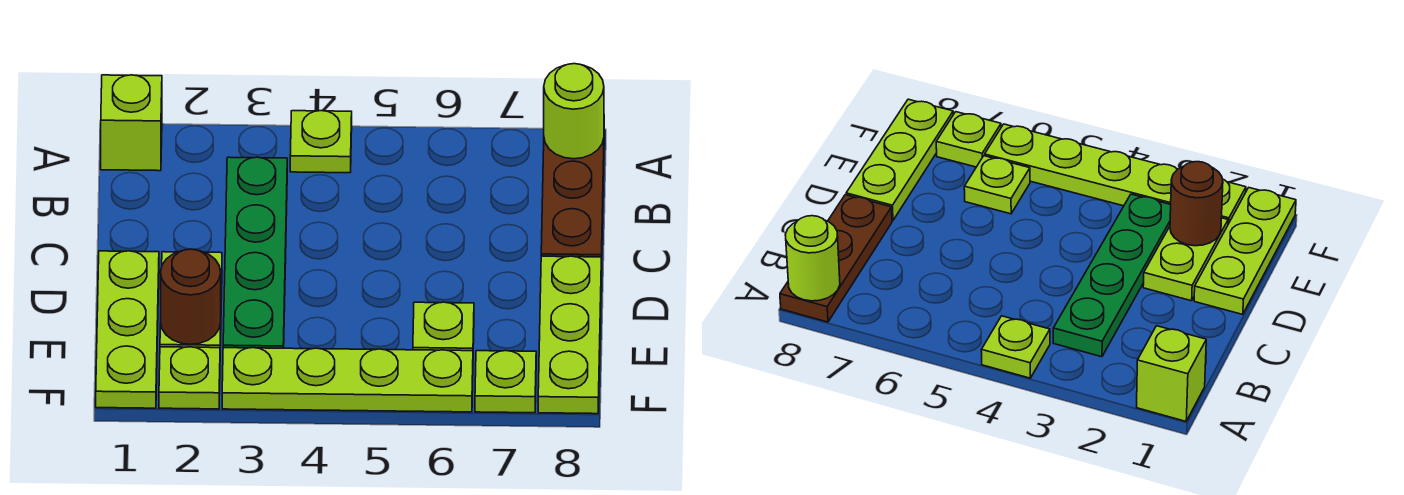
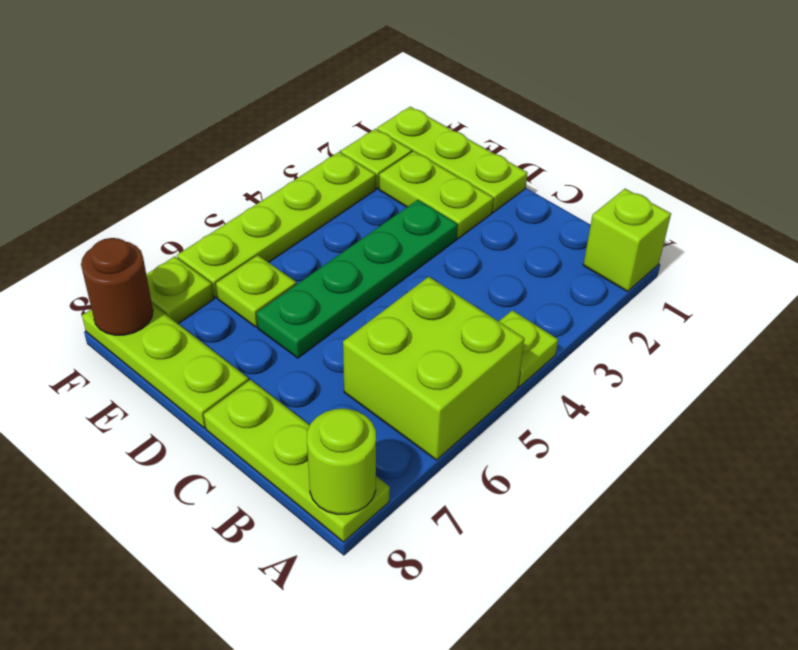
none -> lime 2x2 brick [343,277,525,460]
brown 1x3 plate [541,139,604,271] -> lime 1x3 plate [204,380,390,542]
green 1x4 plate [223,157,287,348] -> green 1x4 plate turned to [257,200,458,358]
brown 1x1 round brick [161,249,221,344] -> brown 1x1 round brick moved to [81,238,153,335]

